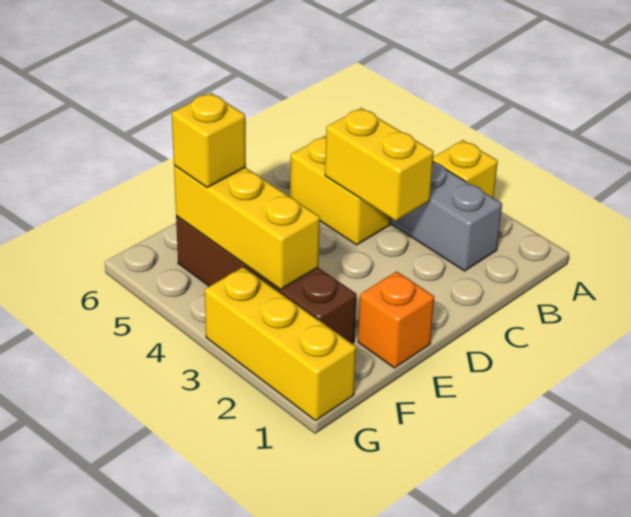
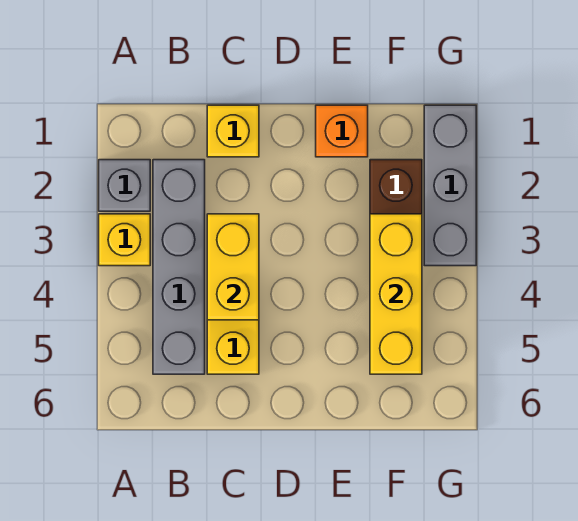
none -> grey 1x1 brick [99,160,150,211]
yellow 1x1 brick [172,93,246,187] -> yellow 1x1 brick moved to [207,105,259,157]
yellow 1x3 brick [205,267,356,421] -> grey 1x3 brick [424,105,476,266]

